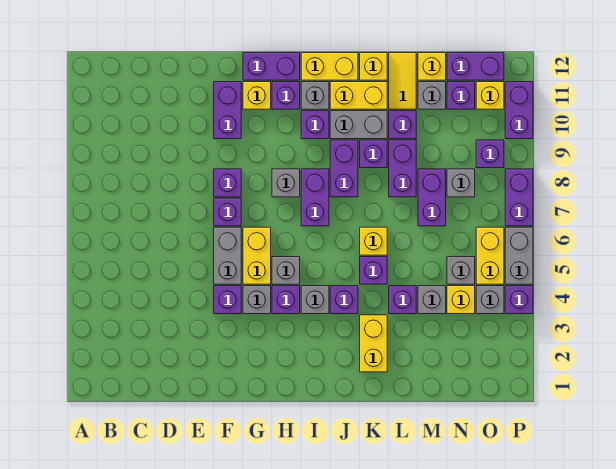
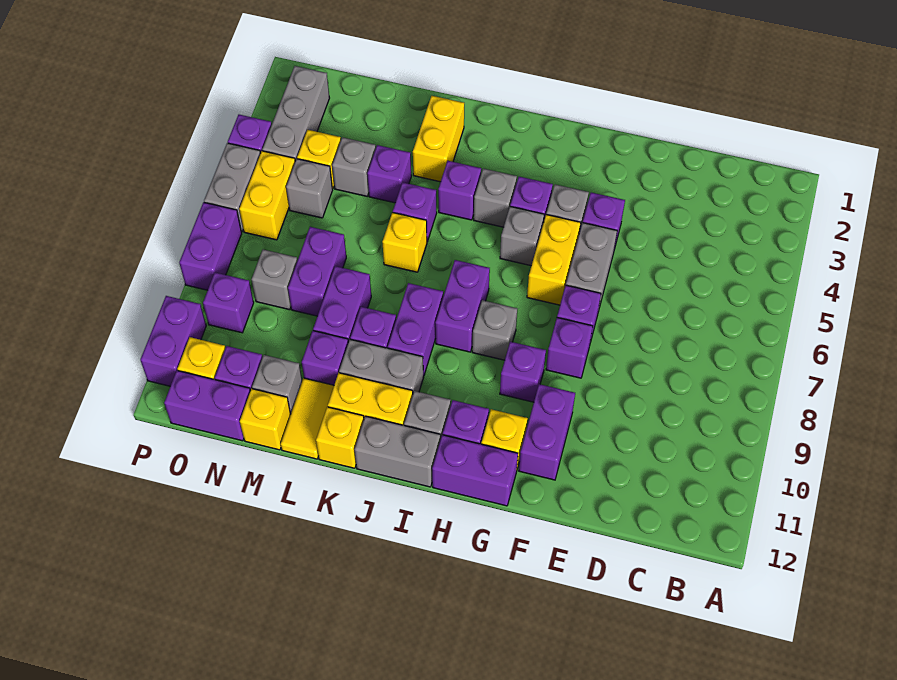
purple 1x1 brick [301,111,329,139] -> purple 1x1 brick moved to [500,342,546,402]
yellow 1x2 brick [301,53,358,80] -> grey 1x2 brick [355,416,440,487]
grey 1x1 brick [476,286,504,314] -> grey 1x3 brick [262,66,329,161]

